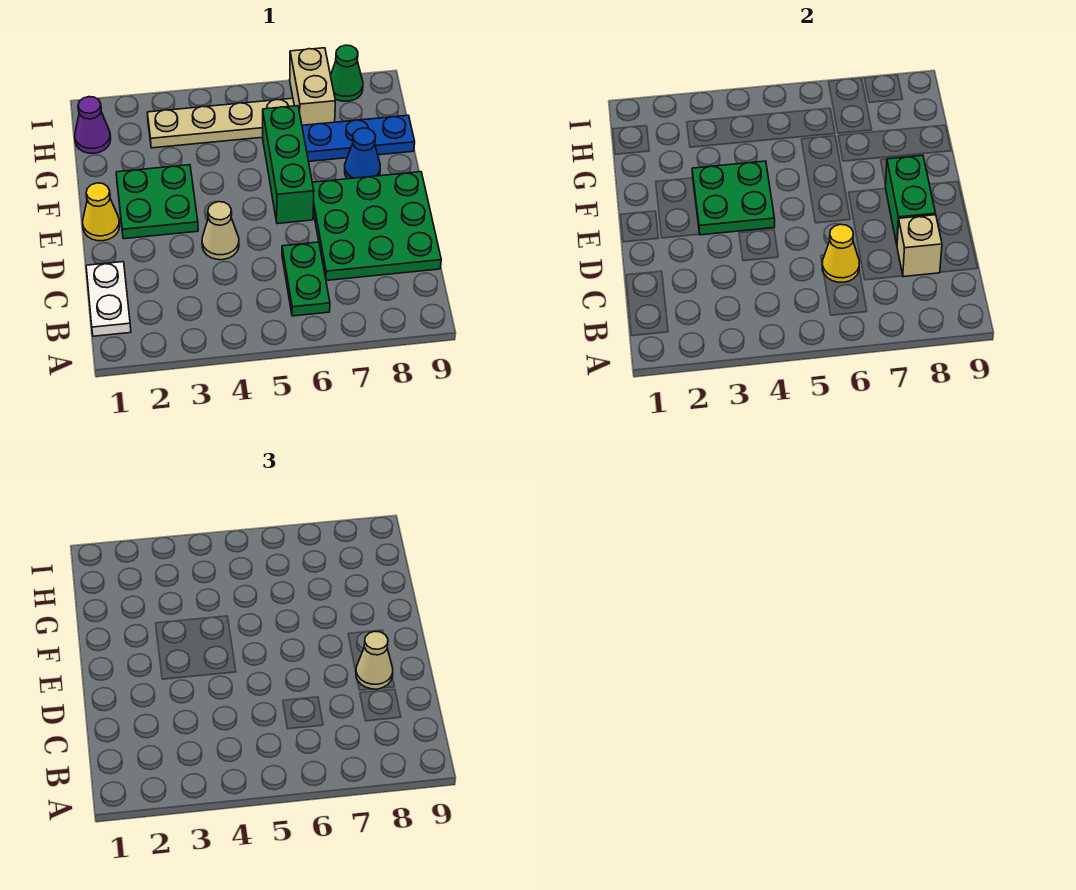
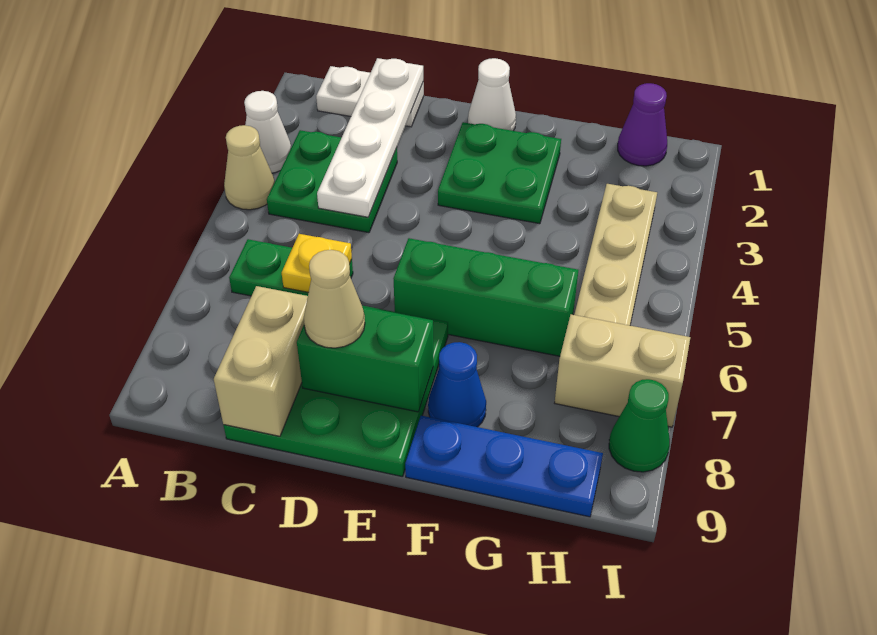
none -> white 1x1 cone [244,91,291,173]
none -> white 1x4 plate [317,58,423,217]
yellow 1x1 cone [822,224,860,282] -> yellow 1x1 plate [282,234,352,292]
tan 1x1 brick [897,215,942,277] -> tan 1x2 brick [214,286,308,436]
tan 1x1 cone [202,202,239,260] -> tan 1x1 cone moved to [224,125,275,210]
yellow 1x1 cone [83,183,120,241] -> white 1x1 cone [468,58,516,131]
green 2x2 plate [692,161,775,235] -> green 2x2 plate moved to [267,130,397,233]
blue 1x3 plate [302,115,415,161] -> blue 1x3 plate turned to [405,416,603,517]

